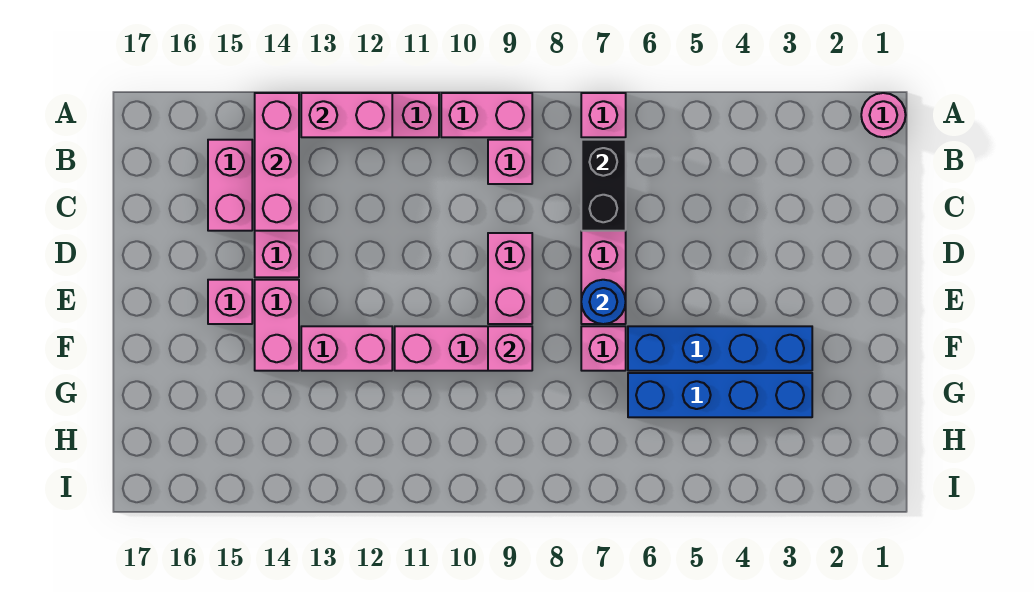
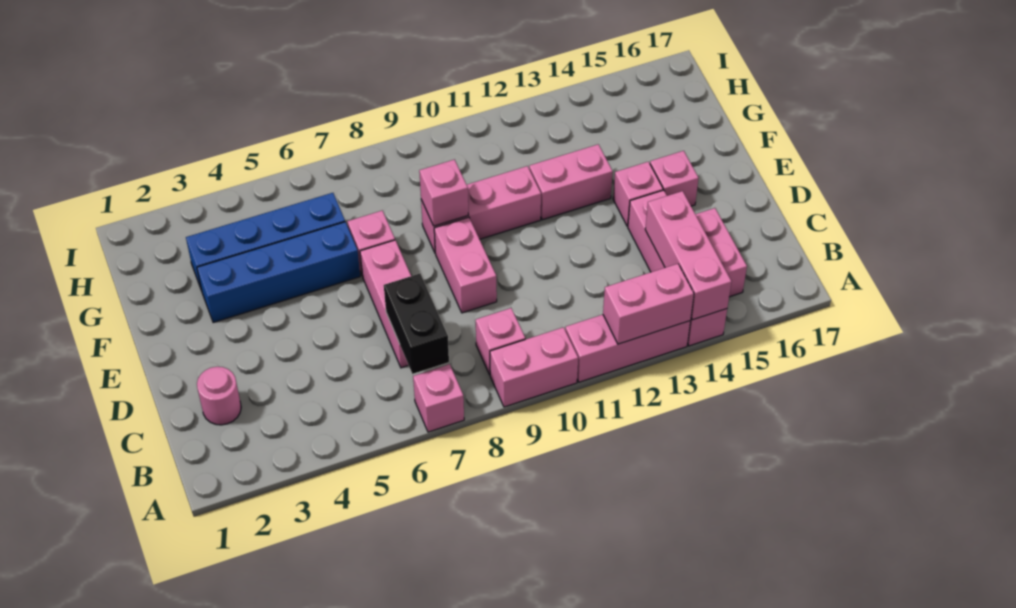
pink 1x1 round brick [861,93,906,137] -> pink 1x1 round brick moved to [197,367,241,425]
blue 1x1 round brick [581,280,626,324] -> none
pink 1x2 brick [255,280,299,371] -> pink 1x1 brick [613,162,663,226]

